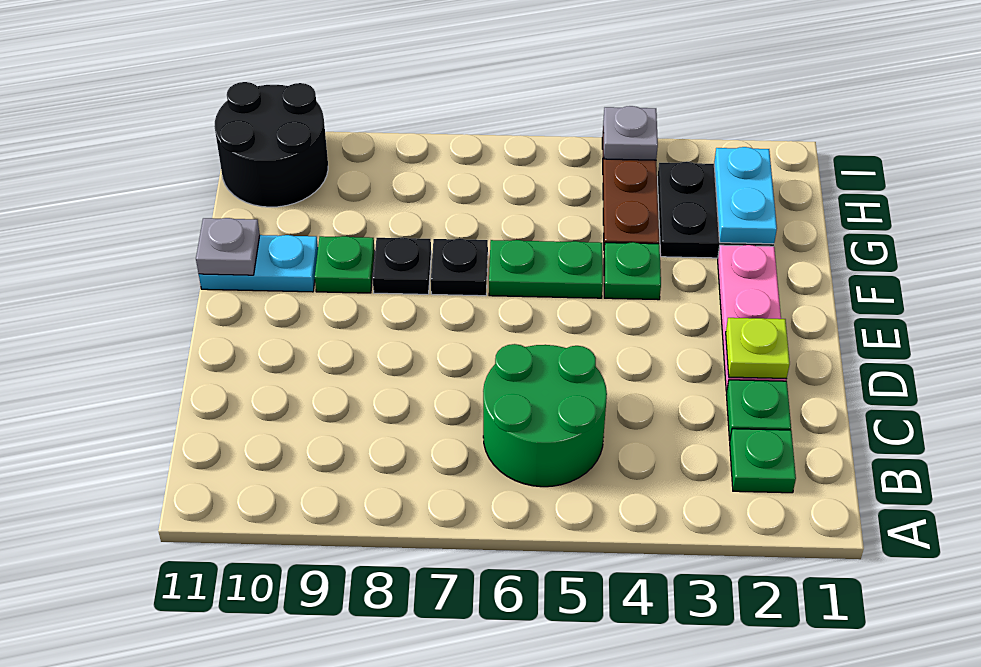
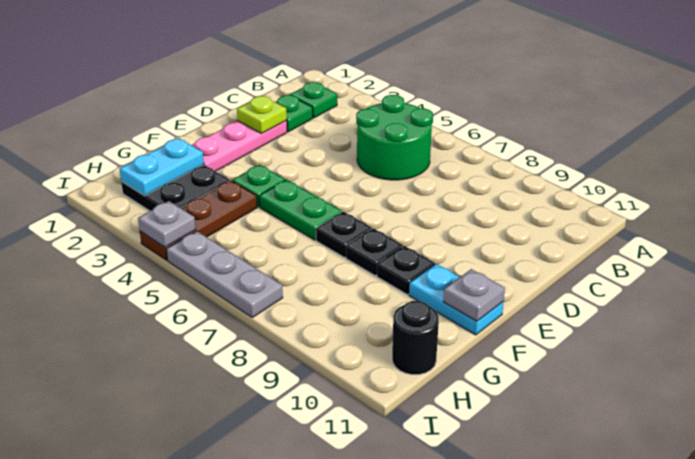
green 1x1 plate [315,236,375,293] -> black 1x1 plate [377,246,435,295]
black 2x2 round brick [214,82,328,207] -> black 1x1 round brick [392,301,439,375]
none -> grey 1x3 plate [166,231,283,317]

